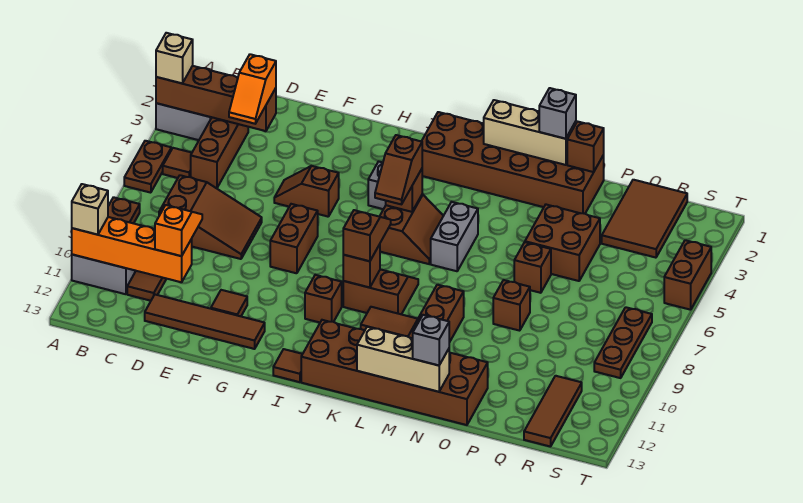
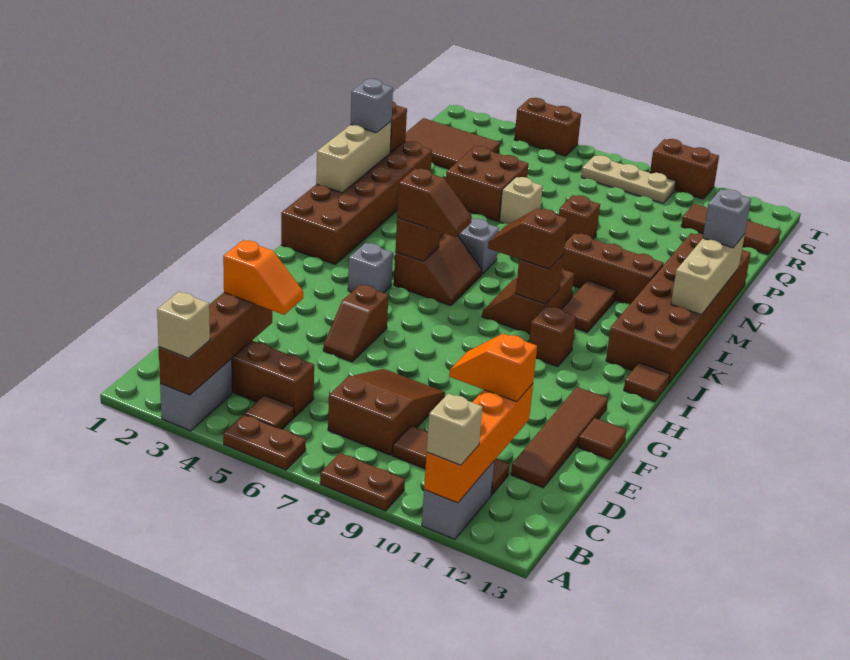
brown 1x1 tile [211,290,247,316] -> brown 1x1 tile moved to [578,418,626,460]
brown 1x2 brick [270,204,318,273] -> brown 1x2 brick moved to [650,139,719,199]
brown 2x2 slope [379,194,443,264] -> brown 2x2 slope turned to [394,232,482,306]
brown 1x1 brick [514,242,551,293] -> tan 1x1 brick [499,177,543,224]
brown 1x3 plate [594,307,652,378] -> tan 1x3 plate [581,155,676,203]

